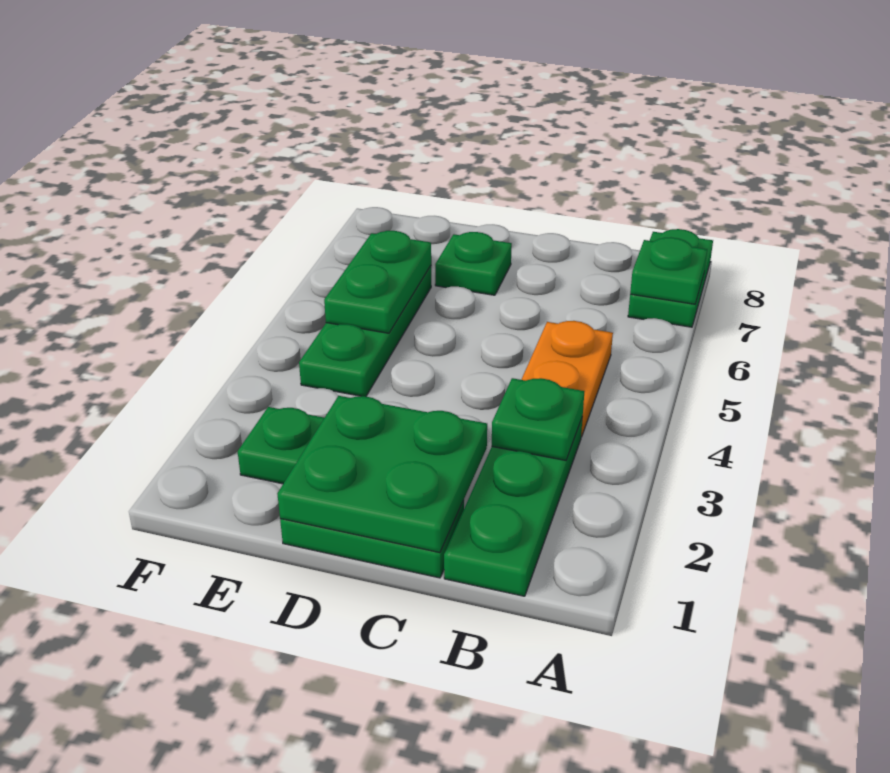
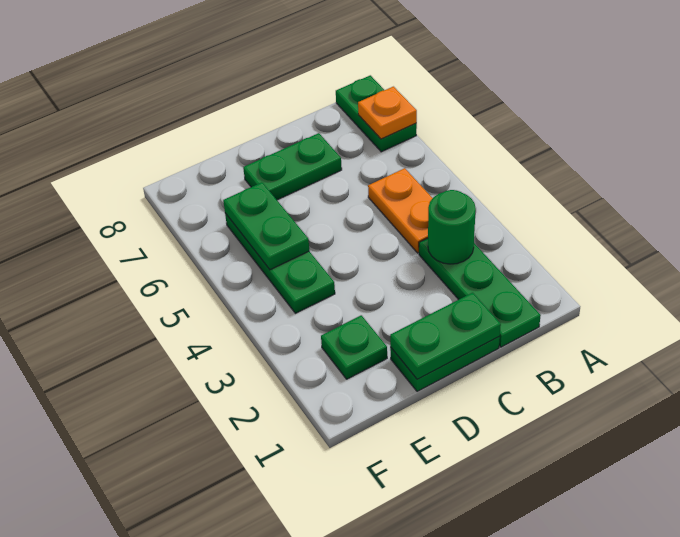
green 1x1 plate [630,237,707,304] -> orange 1x1 plate [358,87,417,139]
green 1x1 plate [492,378,584,460] -> green 1x1 round brick [428,190,476,264]
green 2x2 plate [277,396,487,553] -> green 1x2 plate [390,293,501,379]
green 1x1 plate [435,232,512,295] -> green 1x2 plate [243,133,342,200]

